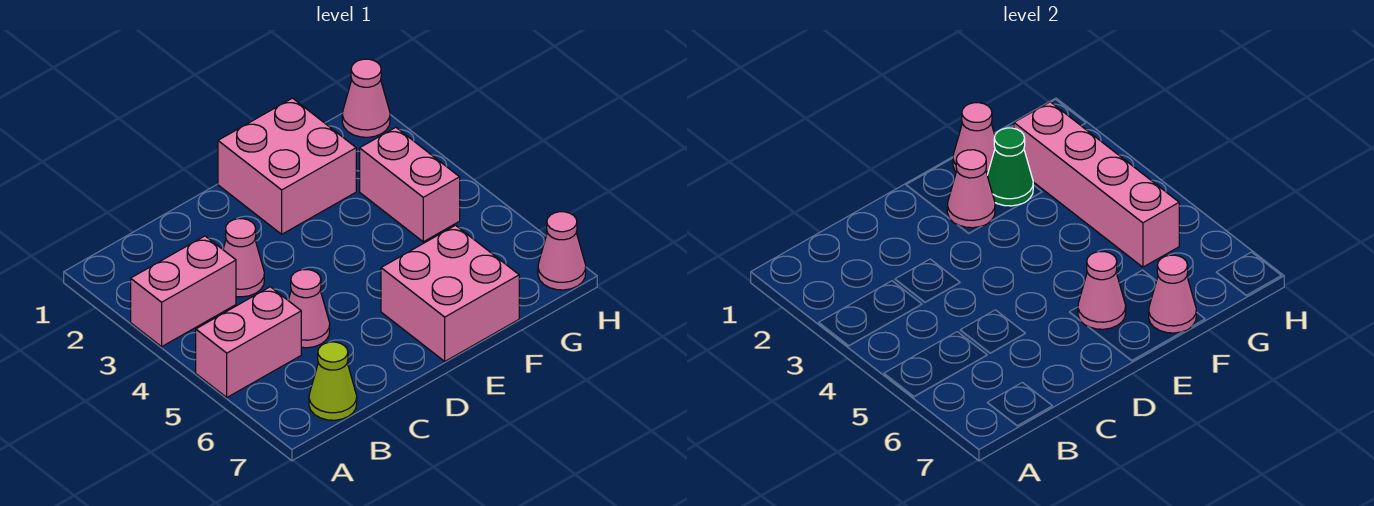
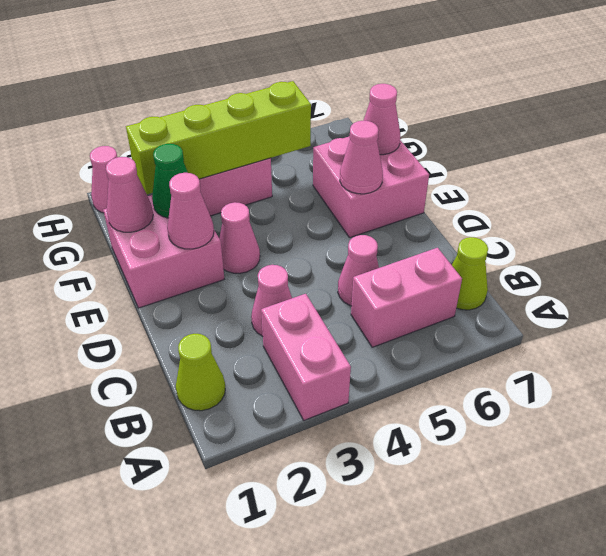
pink 1x2 brick [196,287,301,397] -> pink 1x2 brick turned to [351,248,462,347]
none -> lime 1x1 cone [176,334,225,411]
pink 1x4 brick [1014,102,1179,267] -> lime 1x4 brick [126,81,311,194]
pink 1x1 cone [538,212,586,290] -> pink 1x1 cone moved to [219,202,260,273]

